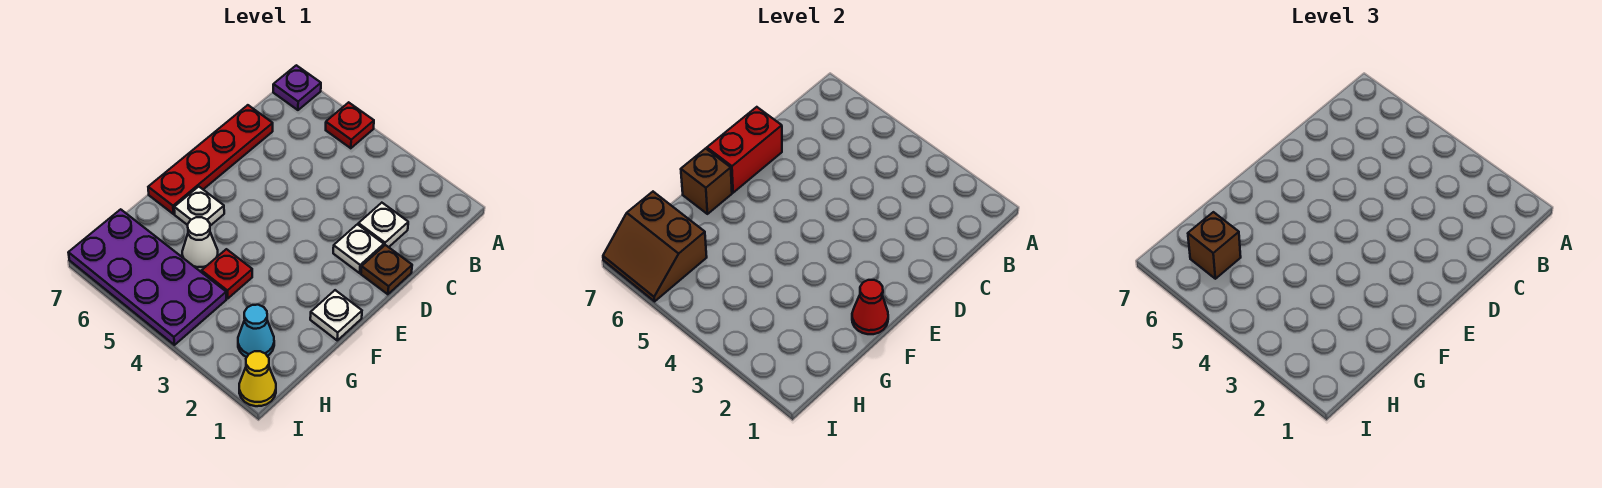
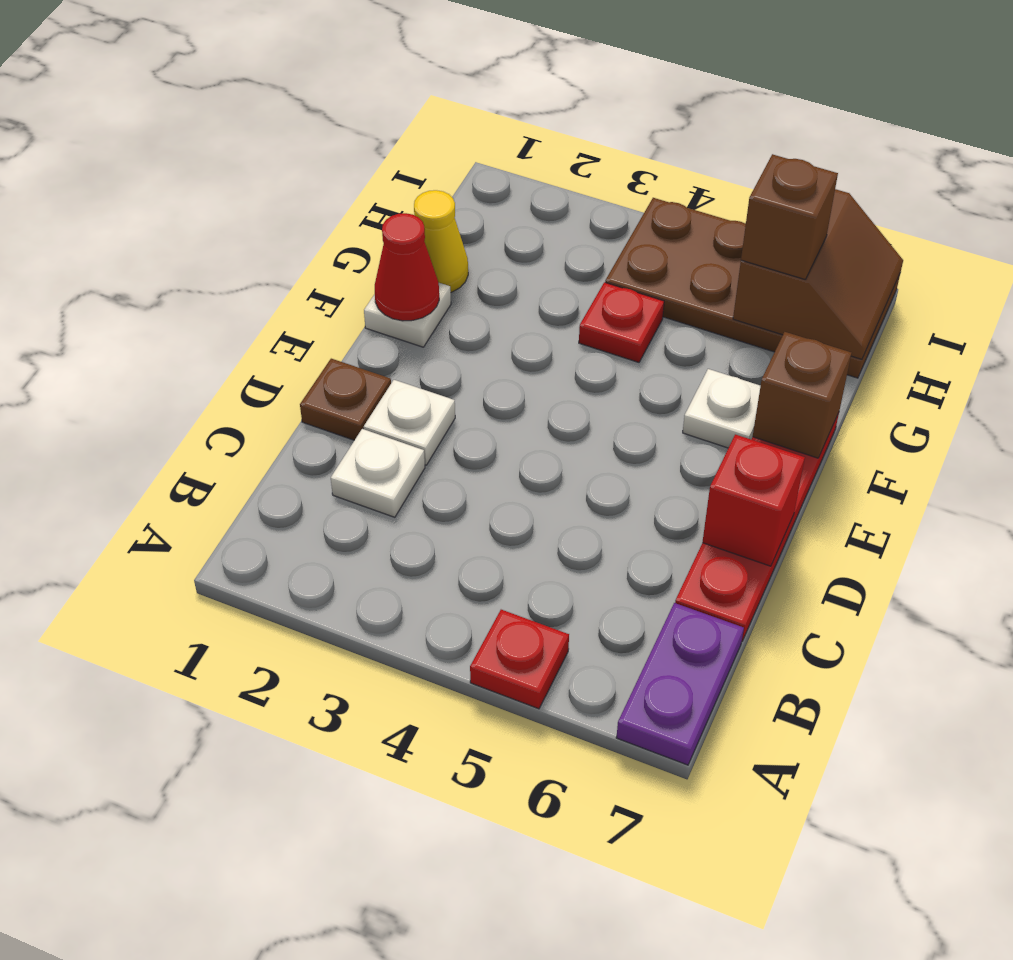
purple 1x1 plate [273,65,321,110] -> purple 1x2 plate [616,603,744,765]
red 1x2 brick [707,107,782,193] -> red 1x1 brick [702,434,805,566]
white 1x1 cone [182,217,218,271] -> none
cyan 1x1 cone [238,305,274,357] -> none
purple 2x4 plate [68,209,226,345] -> brown 2x4 plate [605,198,900,378]
brown 2x2 slope [603,192,707,301] -> brown 2x2 slope turned to [733,189,903,359]
yellow 1x1 cone [239,351,276,406] -> yellow 1x1 cone moved to [414,190,468,292]

